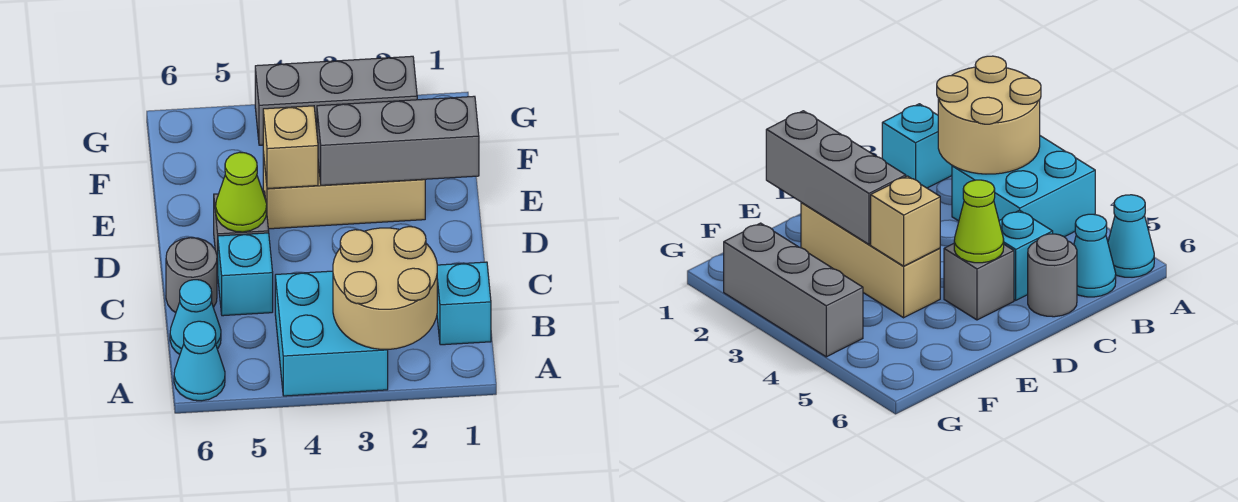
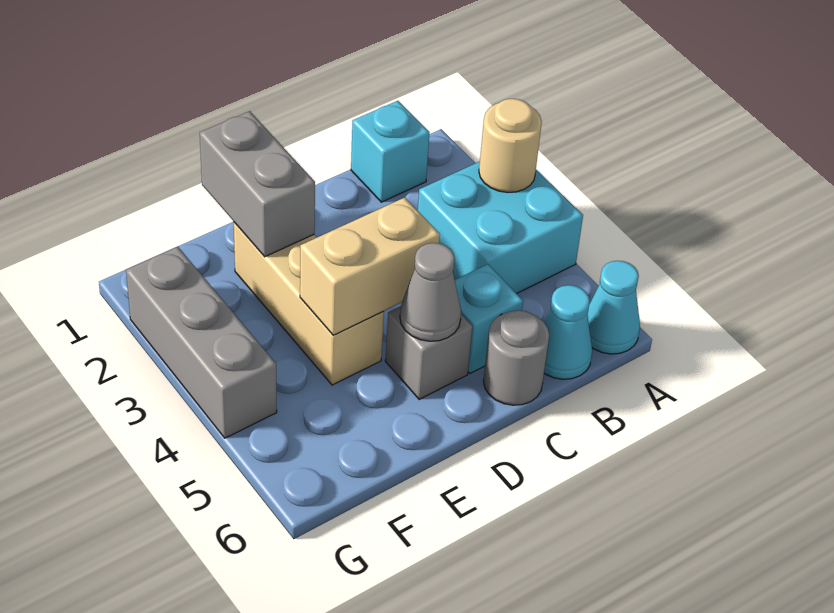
tan 2x2 round brick [333,227,437,349] -> tan 1x1 round brick [479,99,542,192]
lime 1x1 cone [216,153,267,232] -> grey 1x1 cone [400,243,461,341]
grey 1x3 brick [317,96,479,185] -> grey 1x2 brick [200,111,315,257]
tan 1x1 brick [263,106,318,189] -> tan 1x2 brick [300,197,440,335]

